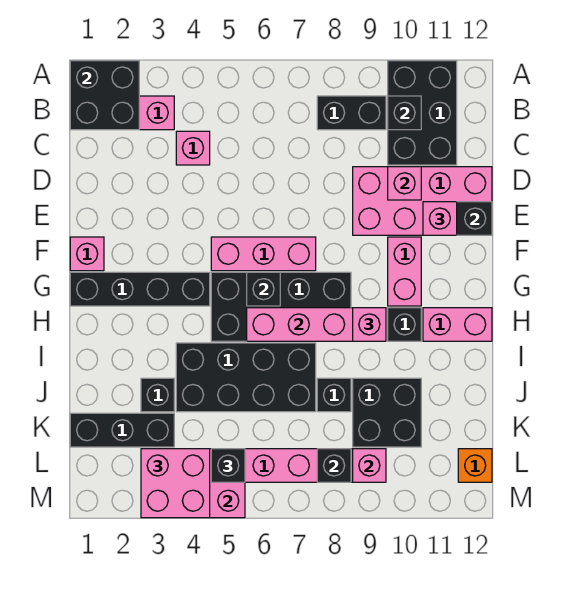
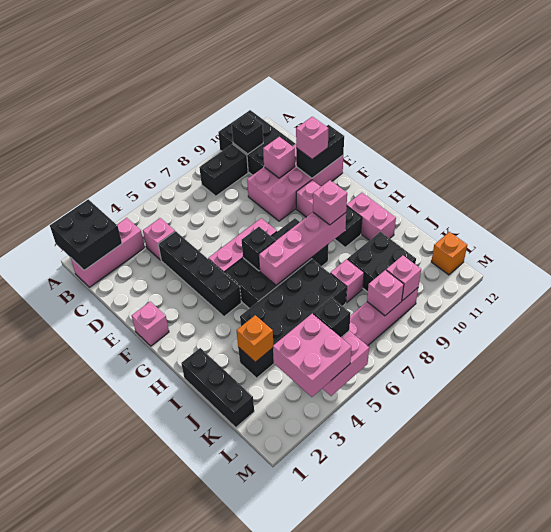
black 1x4 brick [70,272,210,306] -> black 1x4 brick turned to [158,231,241,316]
pink 1x2 brick [423,308,492,341] -> pink 1x2 brick turned to [347,193,396,241]
none -> orange 1x1 brick [237,315,274,362]
black 1x1 brick [317,378,351,412] -> pink 1x1 brick [330,259,364,303]
black 1x3 brick [70,413,174,447] -> black 1x3 brick turned to [181,348,254,427]
black 1x1 brick [317,449,351,482] -> pink 1x1 brick [367,270,404,316]

